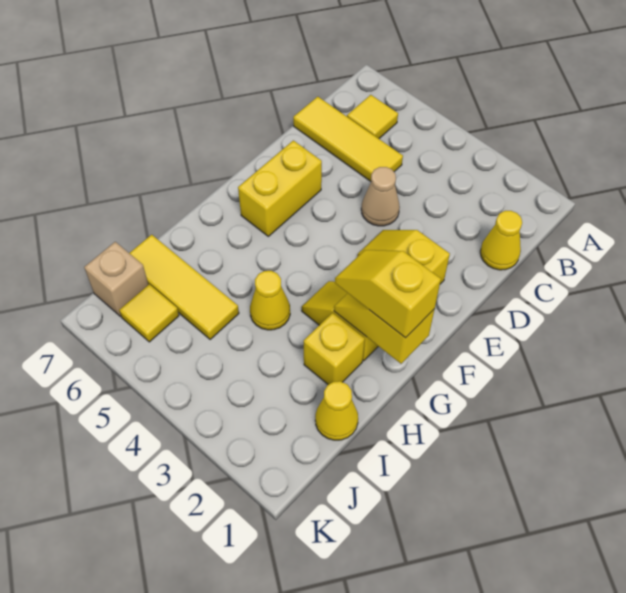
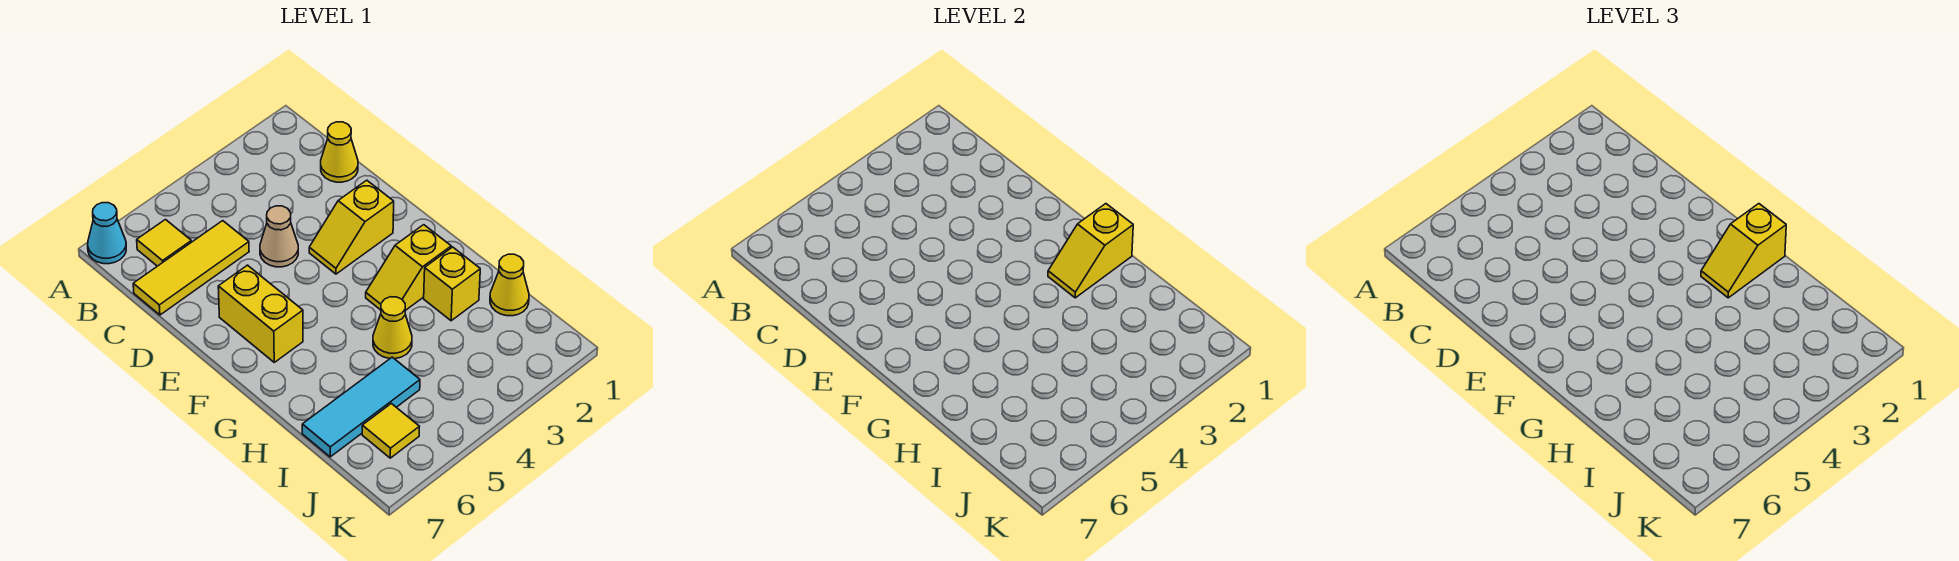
none -> cyan 1x1 cone [88,203,126,264]
yellow 1x3 tile [129,235,239,340] -> cyan 1x3 tile [302,357,420,457]
tan 1x1 brick [84,242,148,317] -> none

